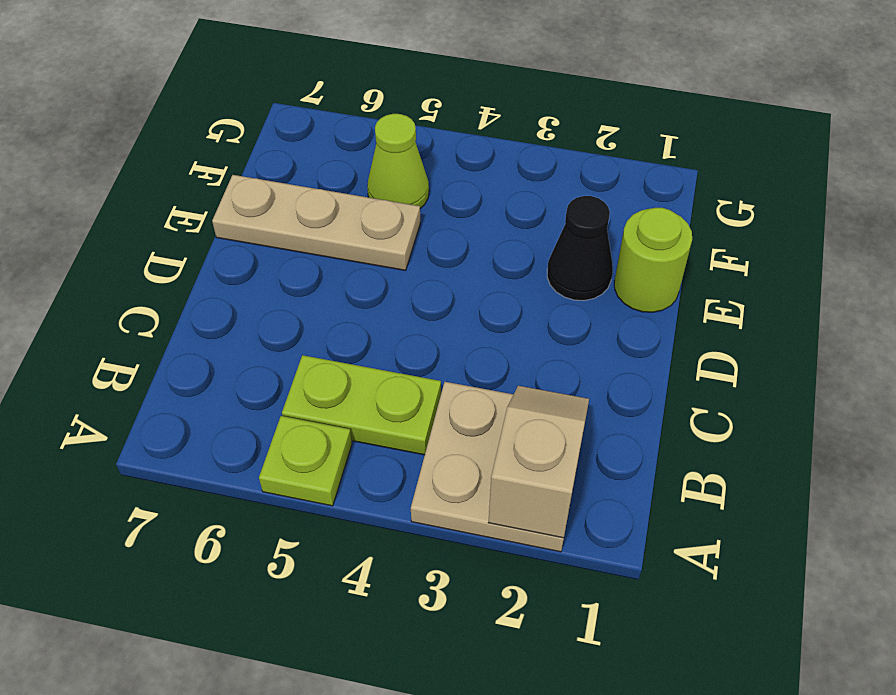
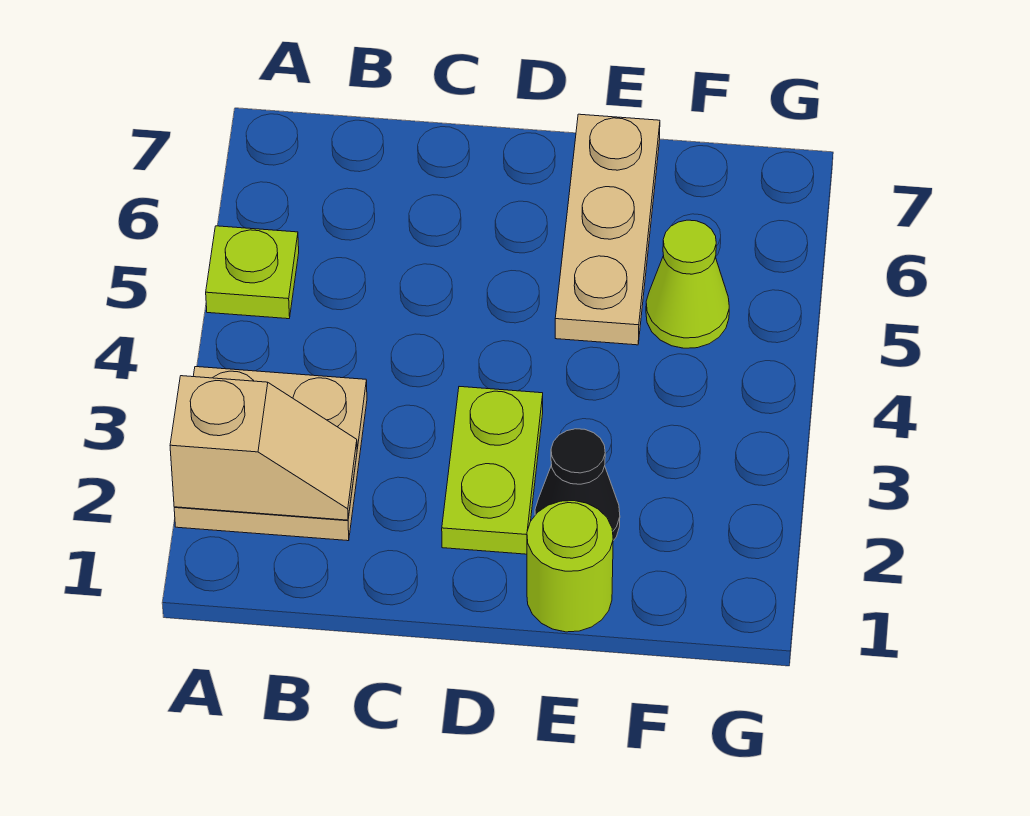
lime 1x2 plate [282,355,441,455] -> lime 1x2 plate moved to [442,387,543,554]

